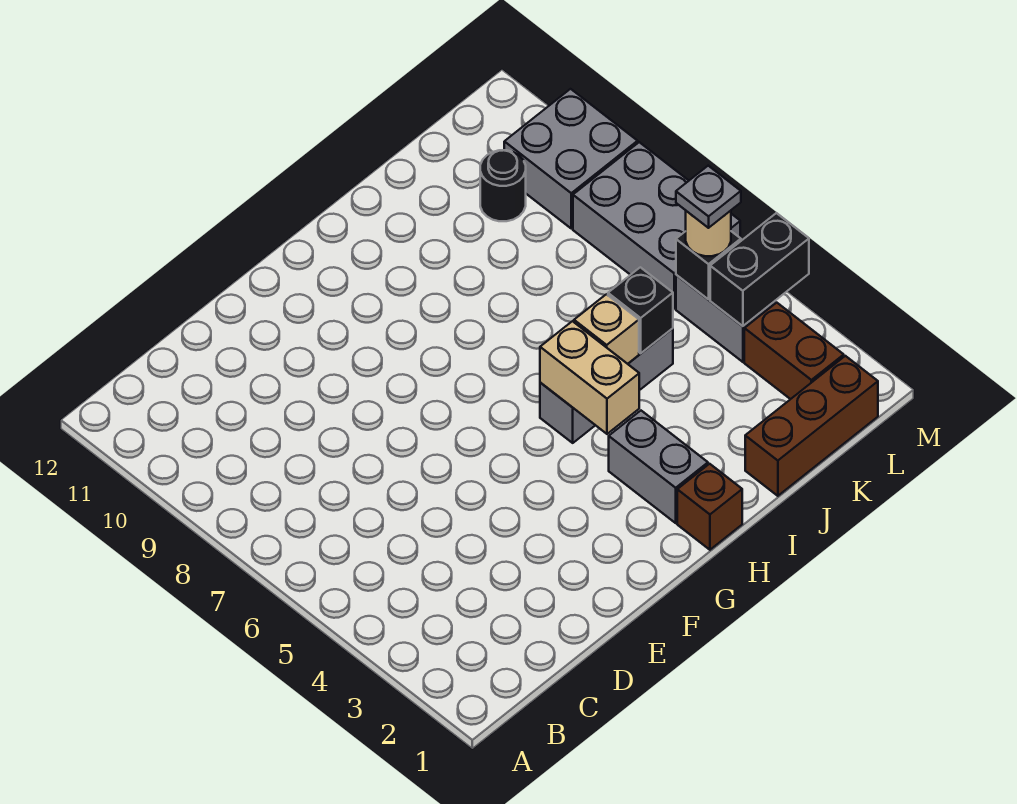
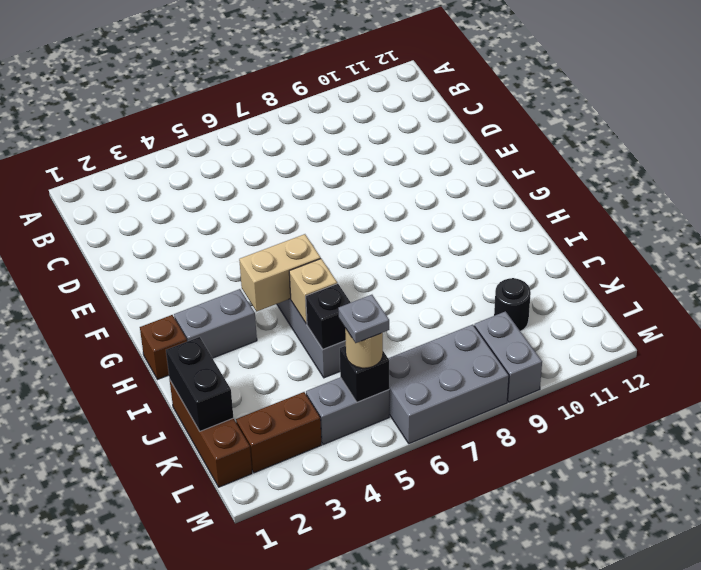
black 1x2 brick [710,213,809,326] -> black 1x2 brick moved to [166,337,233,431]
grey 2x2 brick [504,89,638,228] -> grey 1x2 brick [474,311,542,402]

